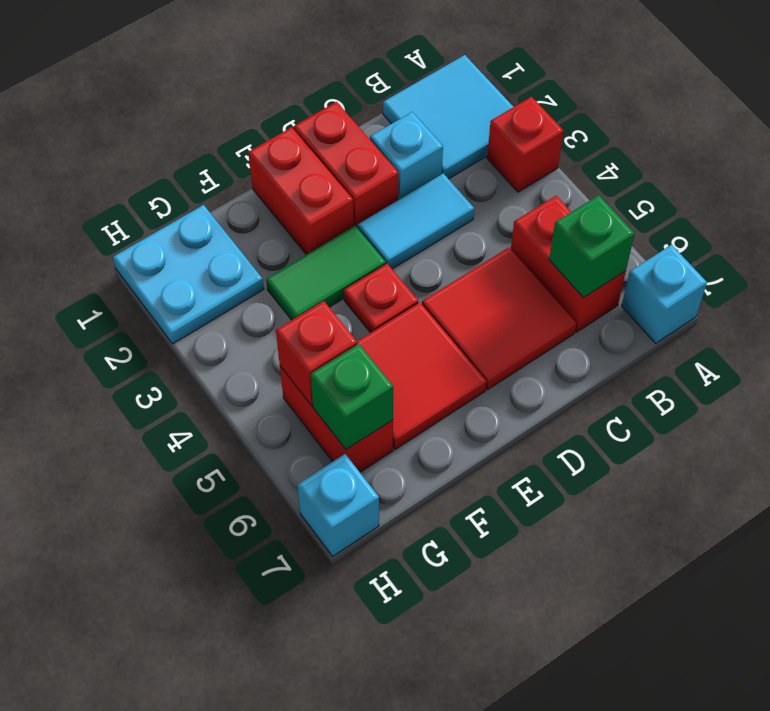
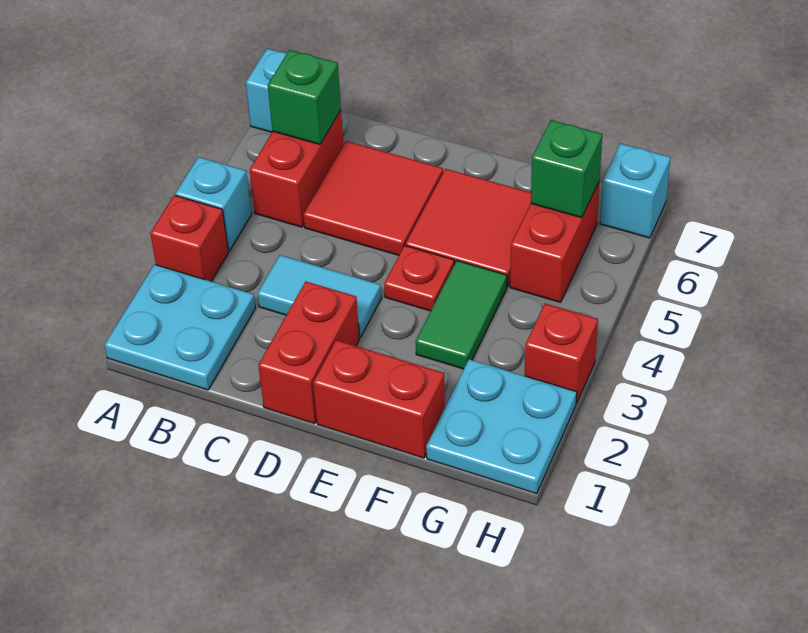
cyan 2x2 tile [383,55,513,179] -> cyan 2x2 plate [105,264,255,390]
cyan 1x1 brick [370,112,443,200] -> cyan 1x1 brick moved to [175,157,251,251]
red 1x2 brick [248,127,354,255] -> red 1x2 brick turned to [313,340,445,458]
green 1x2 tile [266,226,386,320] -> green 1x2 tile turned to [416,261,507,369]
red 1x1 brick [276,301,357,406] -> red 1x1 brick moved to [525,303,598,403]

